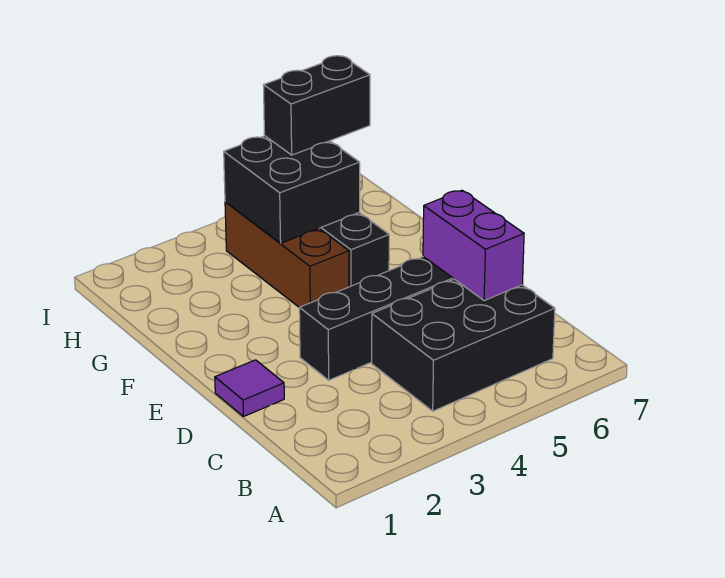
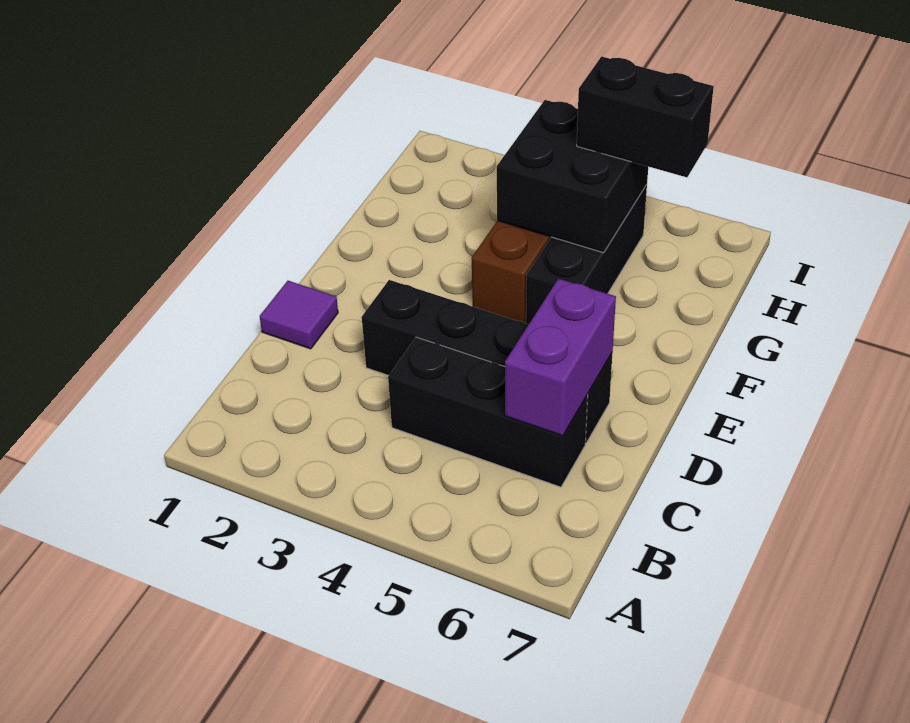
black 2x3 brick [372,279,555,411] -> black 1x3 brick [388,337,588,487]

